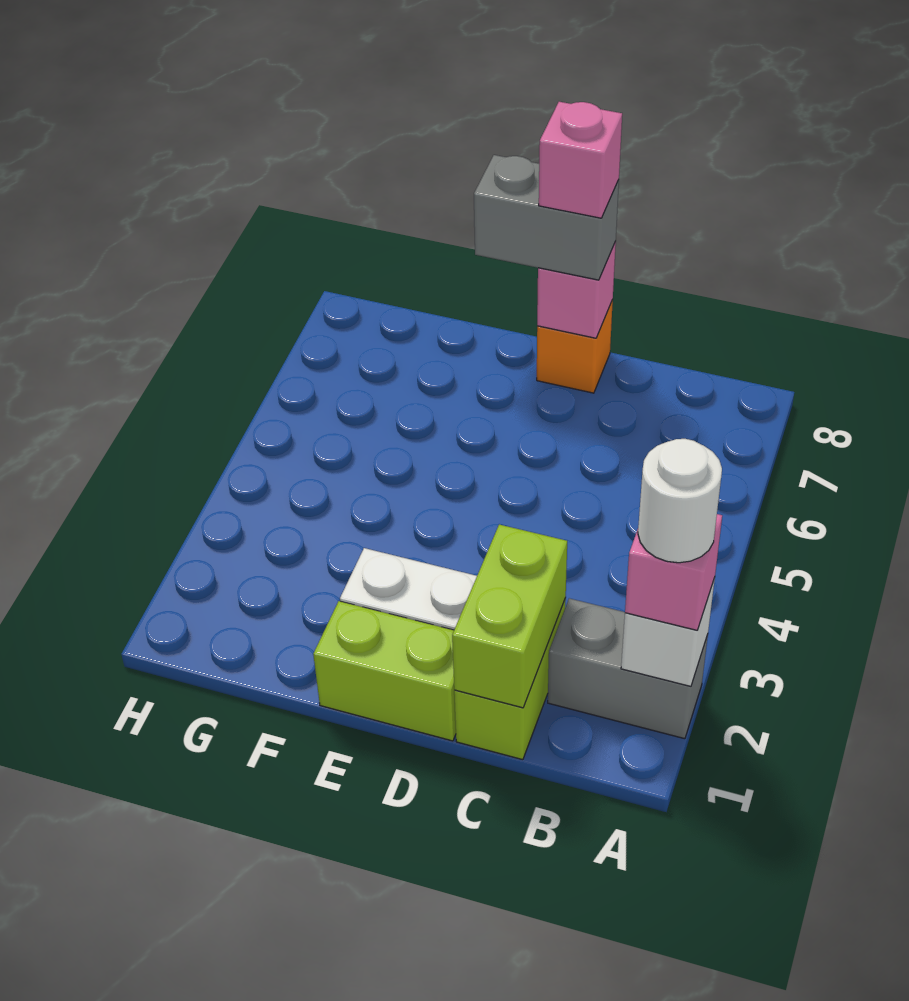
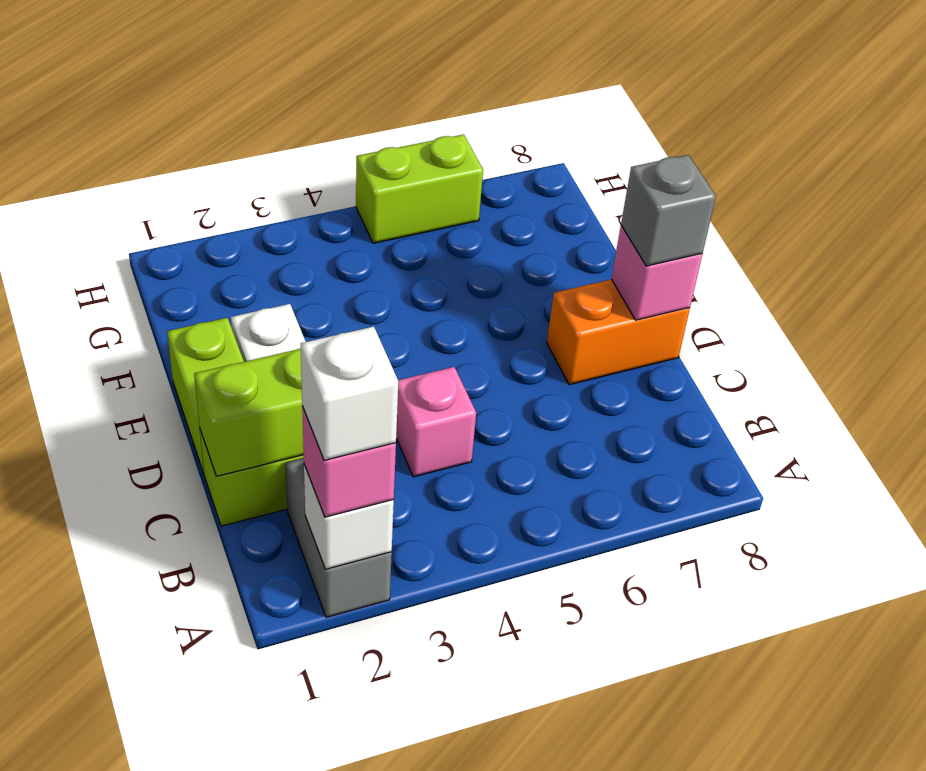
white 1x1 round brick [638,439,722,563] -> white 1x1 brick [301,326,398,460]
orange 1x1 brick [537,300,613,393] -> orange 1x2 brick [547,279,690,385]
grey 1x2 brick [474,155,619,280] -> grey 1x1 brick [621,155,716,266]
pink 1x1 brick [539,102,622,218] -> pink 1x1 brick moved to [396,367,476,477]
none -> lime 1x2 brick [356,134,483,243]

